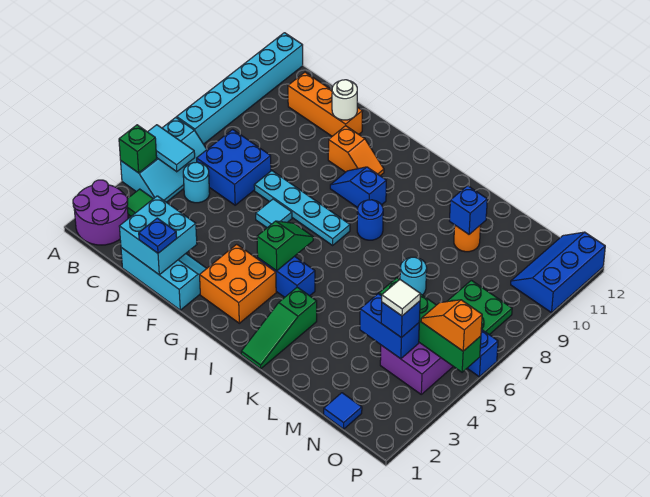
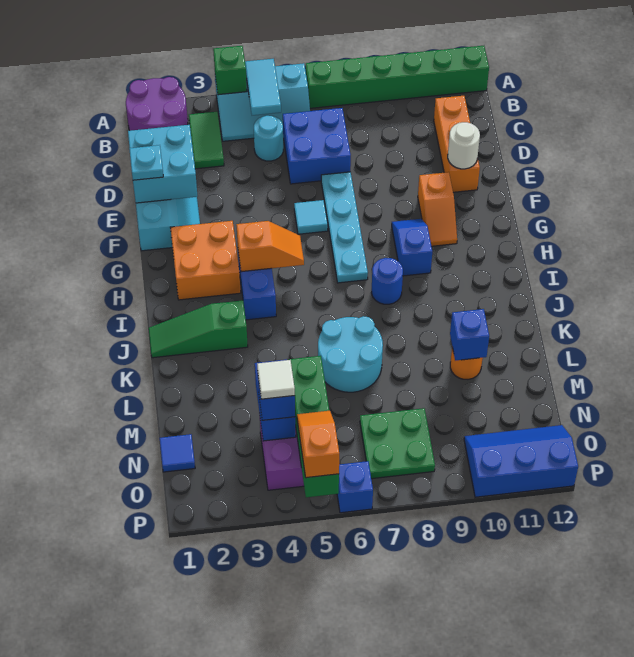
cyan 1x6 brick [177,33,303,144] -> green 1x6 brick [306,46,489,108]
blue 1x1 plate [139,218,177,253] -> cyan 1x1 plate [129,145,163,180]
green 1x2 slope [257,221,313,271] -> orange 1x2 slope [236,221,304,272]
cyan 1x1 round brick [400,257,427,295] -> cyan 2x2 round brick [318,316,383,392]

